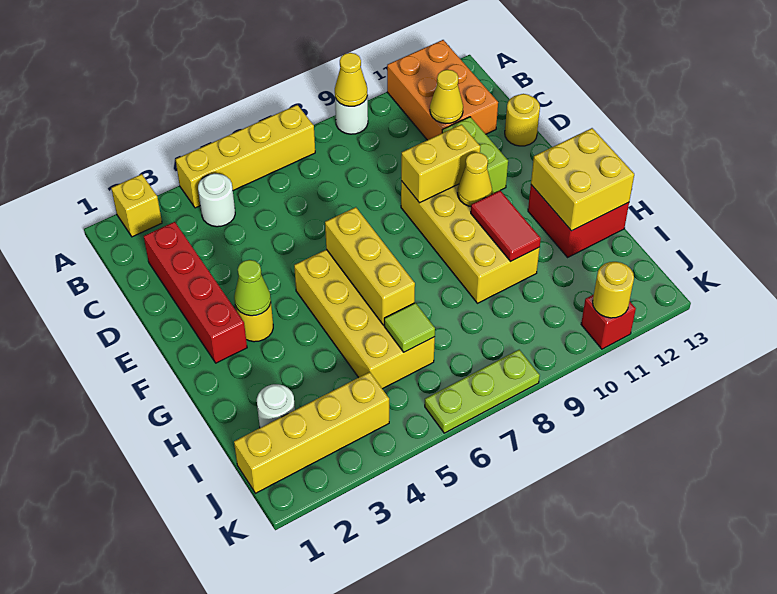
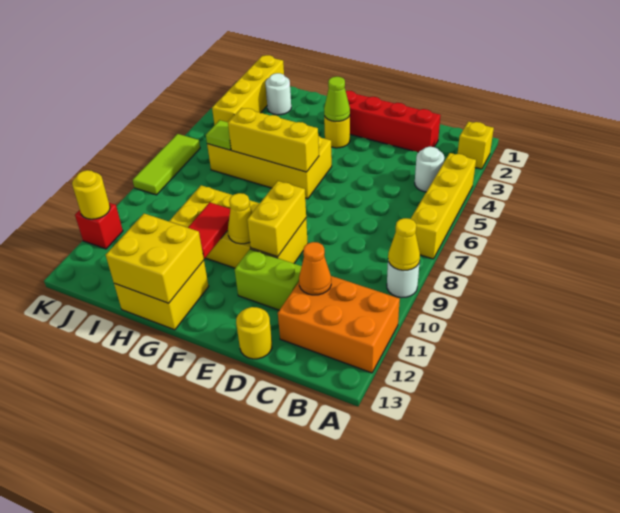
yellow 1x1 cone [430,70,463,123] -> orange 1x1 cone [299,242,331,295]
red 1x2 tile [471,191,541,261] -> red 1x2 tile turned to [188,202,230,259]
red 2x2 brick [528,185,629,257] -> yellow 2x2 brick [114,260,209,330]
lime 1x3 plate [425,350,540,433] -> lime 1x3 tile [133,134,200,195]

